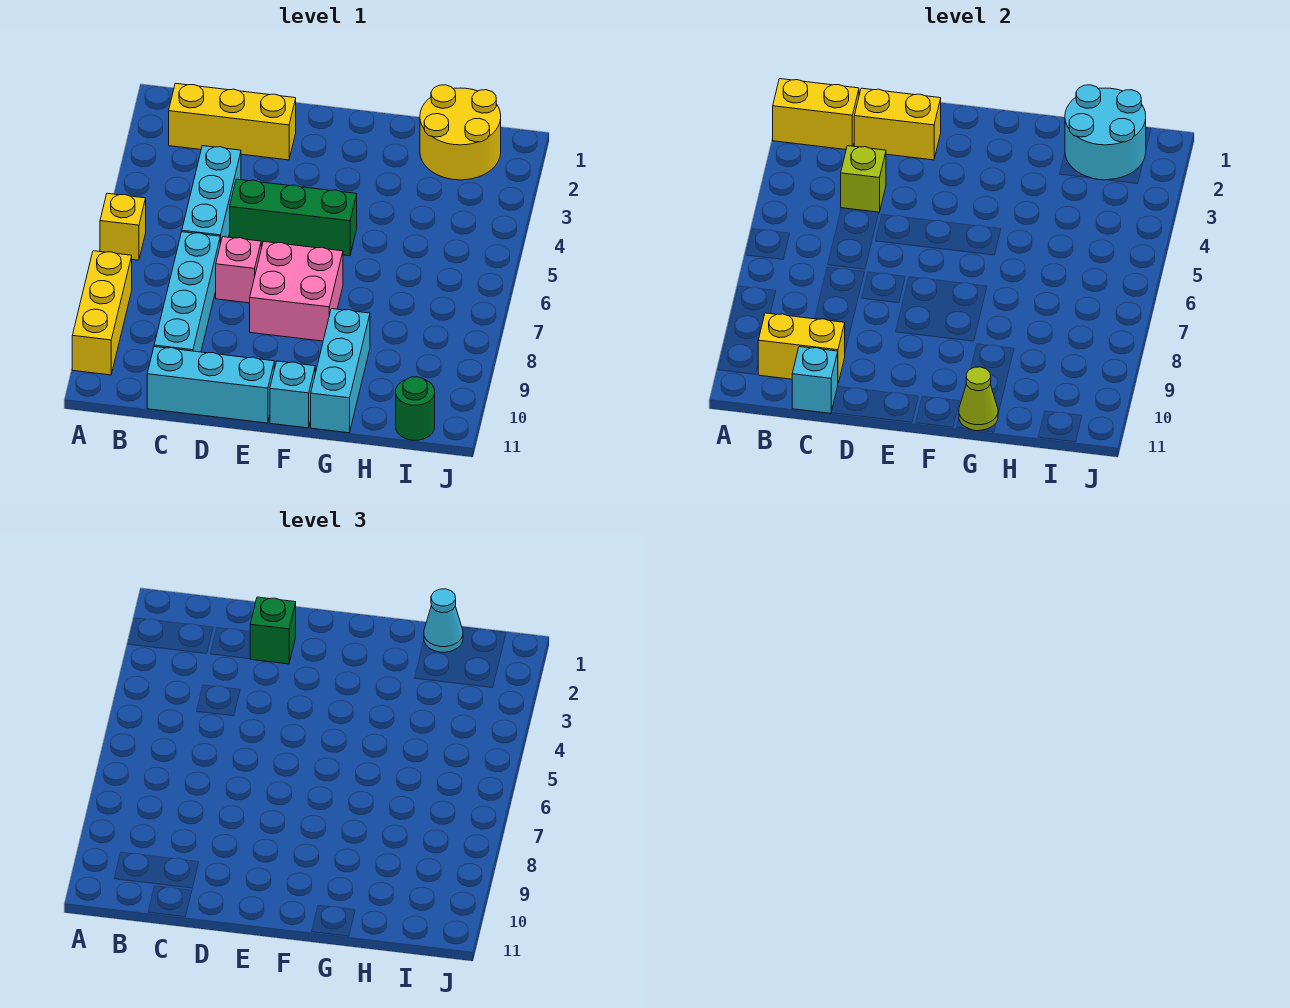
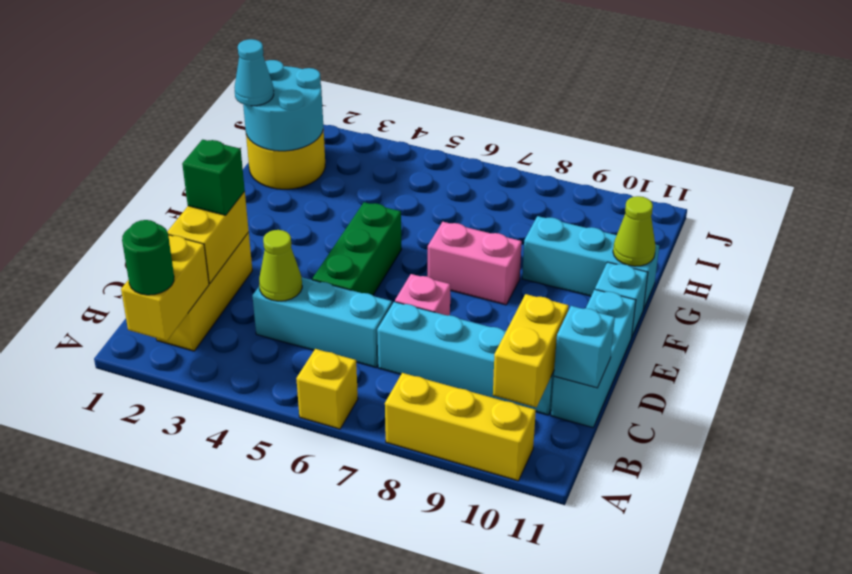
lime 1x1 brick [841,146,886,212] -> lime 1x1 cone [259,230,302,301]
pink 2x2 brick [250,242,343,341] -> pink 1x2 brick [428,222,522,305]
green 1x1 round brick [396,377,435,440] -> green 1x1 round brick moved to [122,220,174,295]

